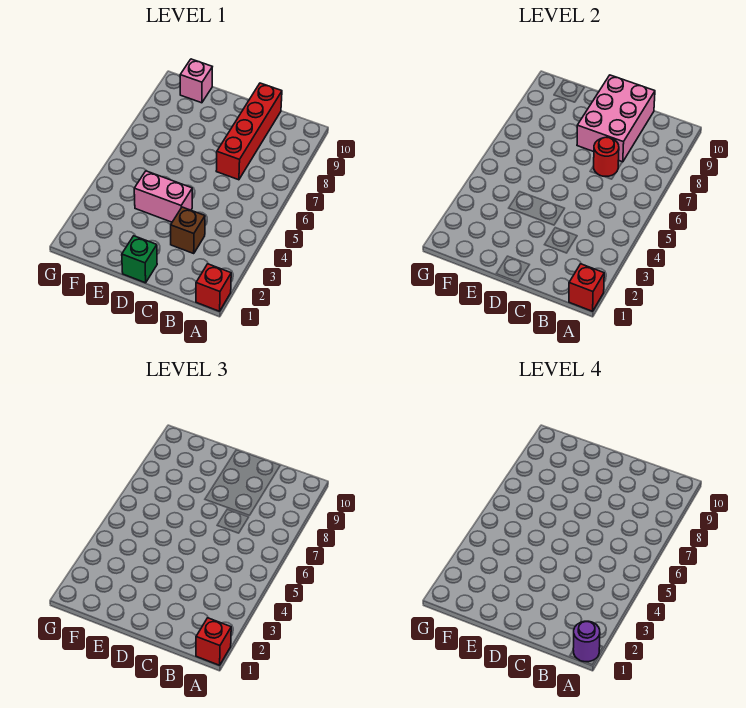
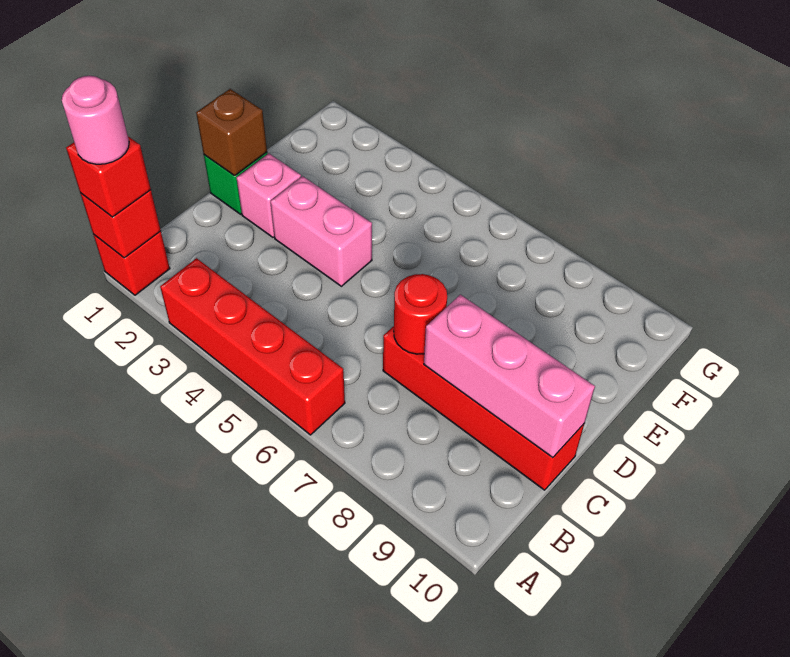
purple 1x1 round brick [573,621,600,662] -> pink 1x1 round brick [62,76,129,164]
none -> red 1x4 brick [160,258,345,435]
brown 1x1 brick [171,207,205,253] -> brown 1x1 brick moved to [196,89,267,175]
pink 2x3 brick [577,75,655,162] -> pink 1x3 brick [424,295,595,458]
pink 1x2 brick [134,171,192,222] -> pink 1x2 brick turned to [270,176,372,286]
pink 1x1 brick [180,59,212,103] -> pink 1x1 brick moved to [237,153,301,237]

